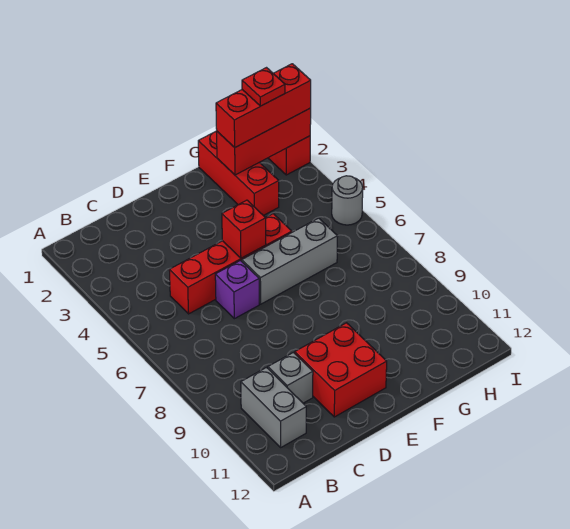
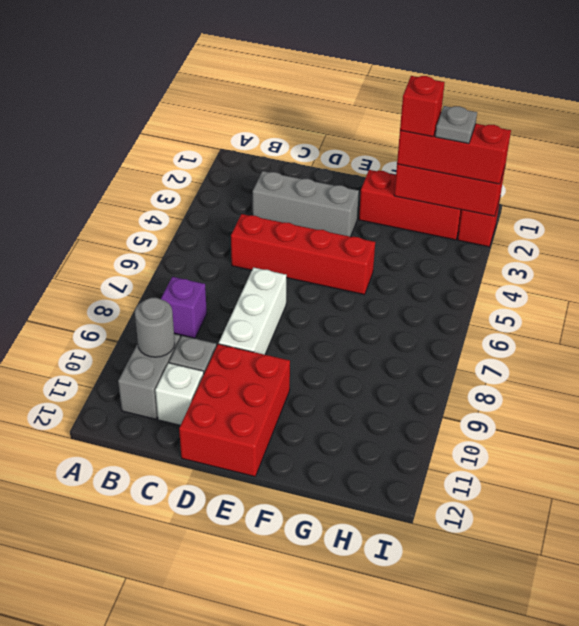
none -> white 1x1 brick [155,363,204,425]
purple 1x1 brick [215,261,259,319] -> purple 1x1 brick moved to [161,277,207,338]
none -> white 1x3 brick [219,268,286,355]
red 2x2 brick [295,323,387,417] -> red 2x3 brick [179,344,290,477]
red 1x1 brick [222,200,266,258] -> red 1x1 brick moved to [400,76,445,137]
grey 1x3 brick [242,218,338,304] -> grey 1x3 brick moved to [253,171,359,237]
red 1x3 brick [198,131,279,216] -> red 1x3 brick turned to [359,170,462,240]
red 1x1 plate [242,68,285,106] -> grey 1x1 plate [435,106,477,144]
grey 1x1 round brick [332,176,363,225] -> grey 1x1 round brick moved to [135,298,175,357]

